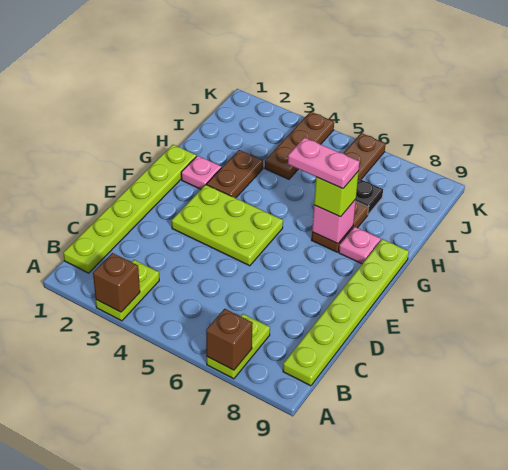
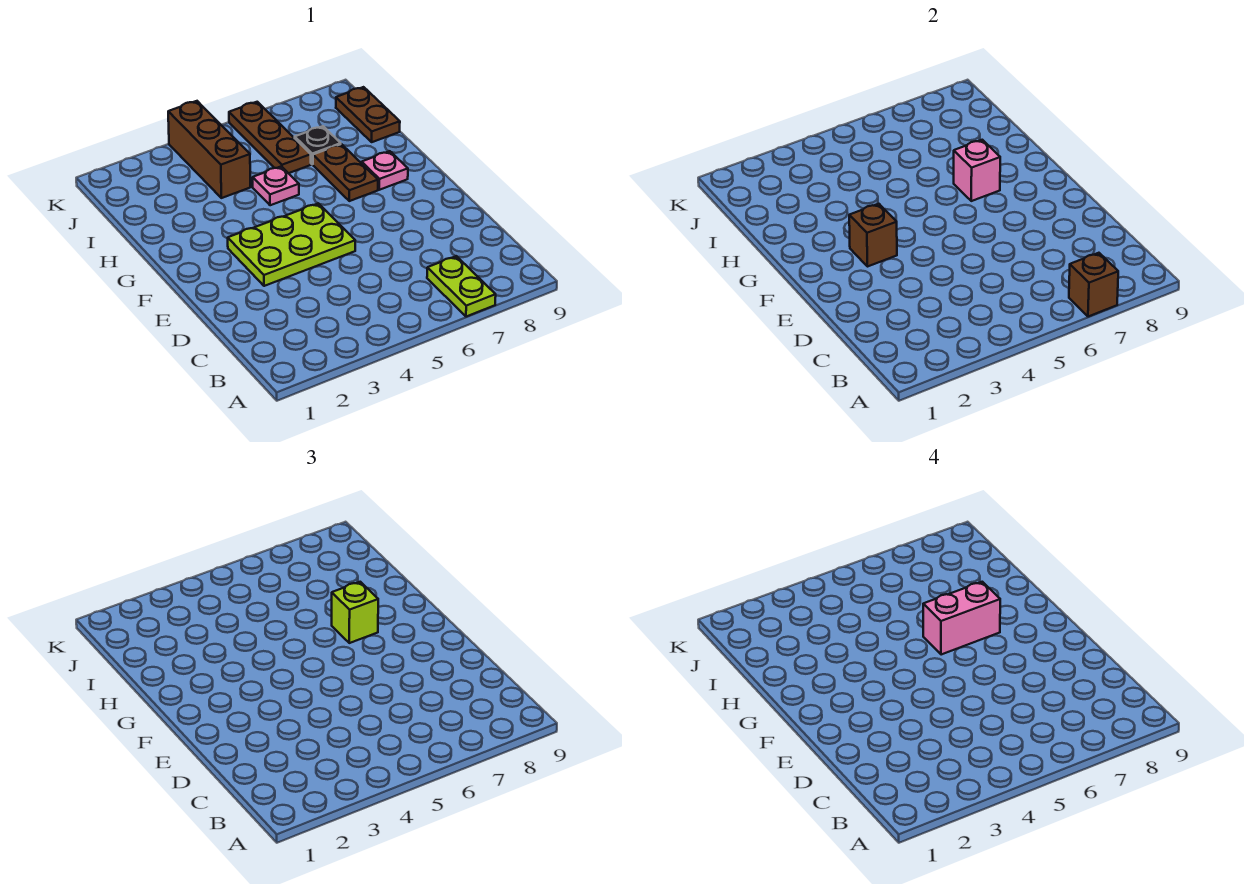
lime 1x2 plate [96,260,159,321] -> none
brown 1x1 brick [93,253,140,312] -> brown 1x1 brick moved to [849,204,897,267]
lime 1x6 plate [63,145,196,273] -> none
lime 1x6 plate [283,239,409,386] -> none
pink 1x1 plate [181,156,221,189] -> pink 1x1 plate moved to [253,166,299,205]
brown 1x2 plate [207,150,263,198] -> brown 1x2 plate moved to [336,87,400,142]
pink 1x2 plate [288,138,359,189] -> pink 1x2 brick [923,582,1000,655]
brown 1x3 plate [265,112,334,179] -> brown 1x3 brick [168,101,250,198]

